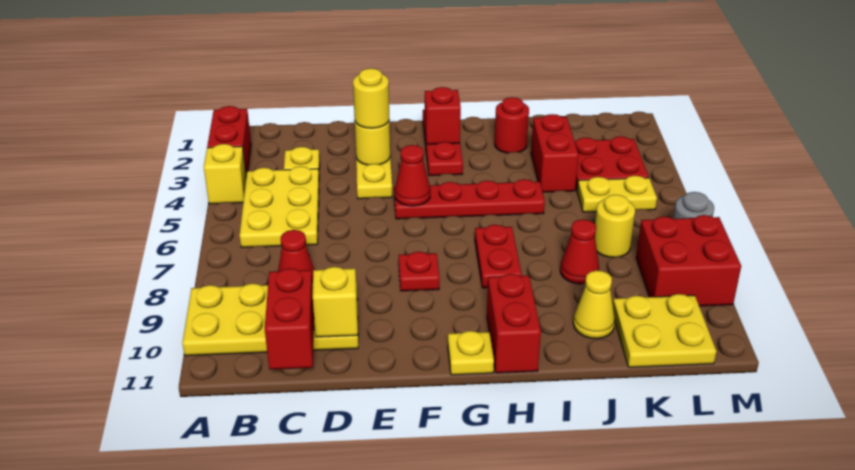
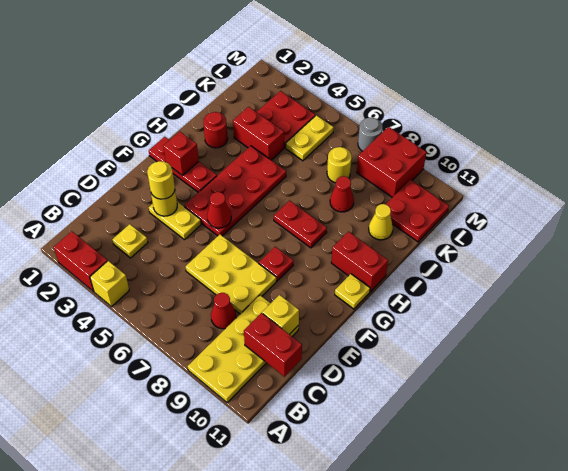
yellow 2x3 plate [240,166,319,247] -> yellow 2x3 plate moved to [186,235,276,314]
red 1x4 plate [394,179,545,219] -> red 2x4 plate [184,146,286,236]
yellow 2x2 plate [613,294,717,367] -> red 2x2 plate [386,180,449,242]

